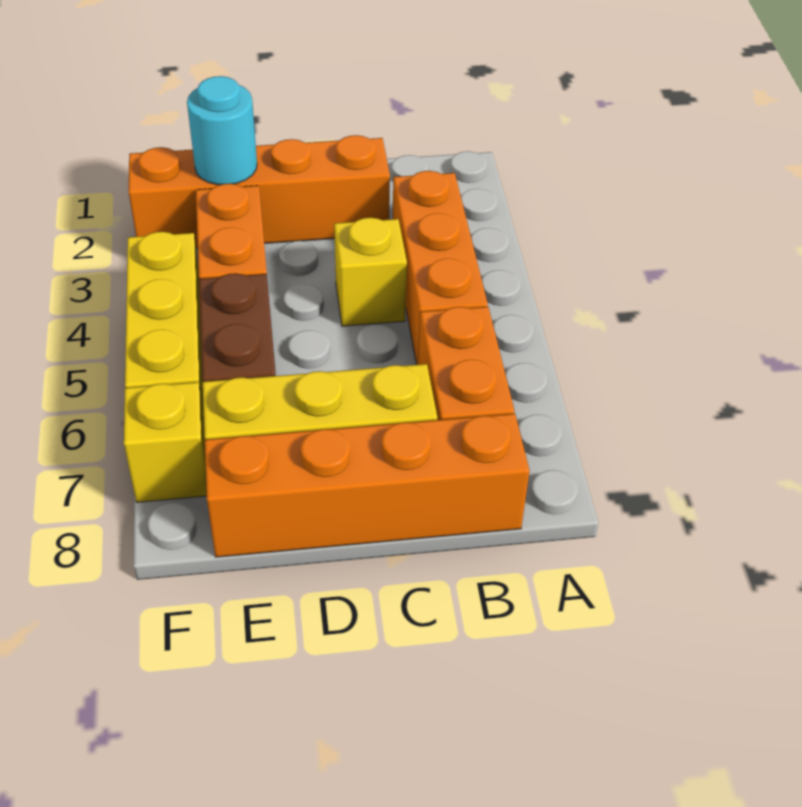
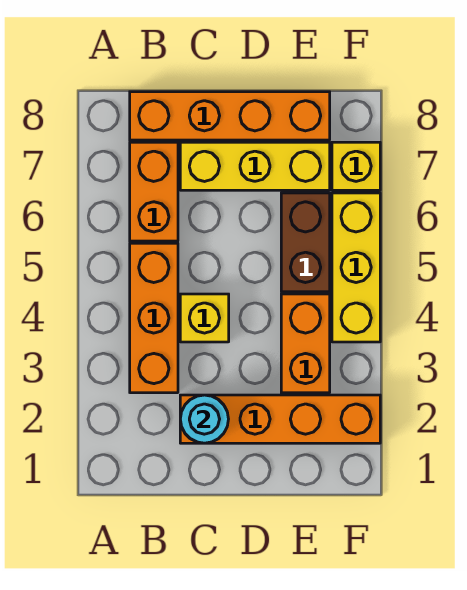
cyan 1x1 round brick [187,76,257,185] -> cyan 1x1 round brick moved to [180,395,228,443]

